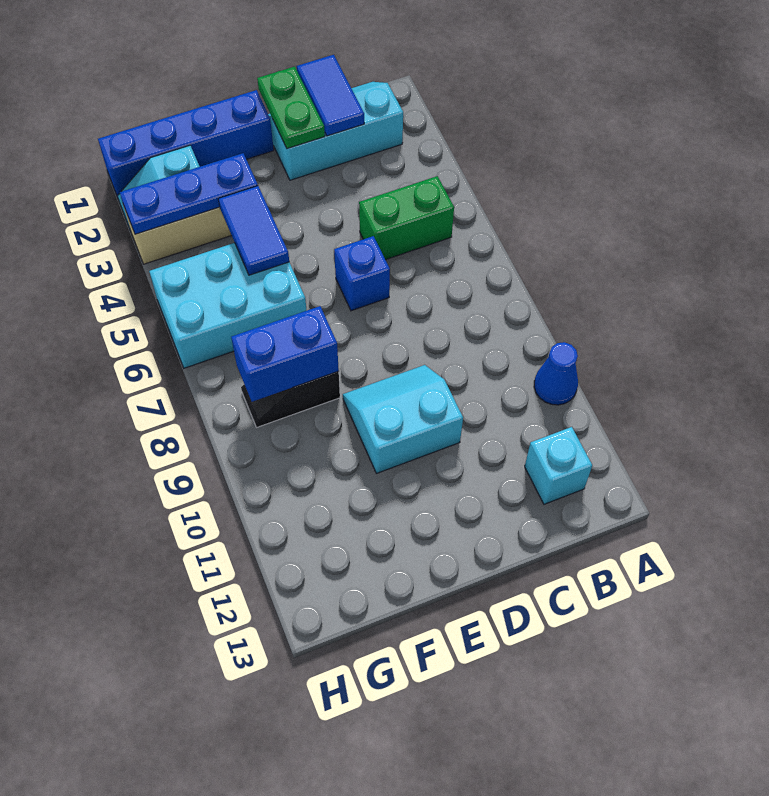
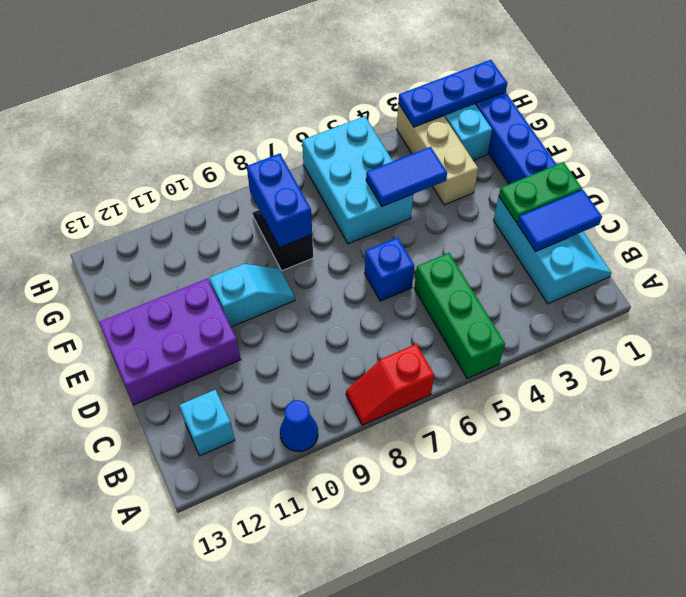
none -> red 1x2 slope [346,344,434,425]
green 1x2 brick [359,176,454,260] -> green 1x3 brick [414,253,505,378]
cyan 2x2 slope [343,365,463,473] -> cyan 1x2 slope [209,264,295,327]
none -> purple 2x3 brick [99,279,241,405]
blue 1x3 plate [120,153,258,234] -> blue 1x3 plate turned to [398,60,507,127]

